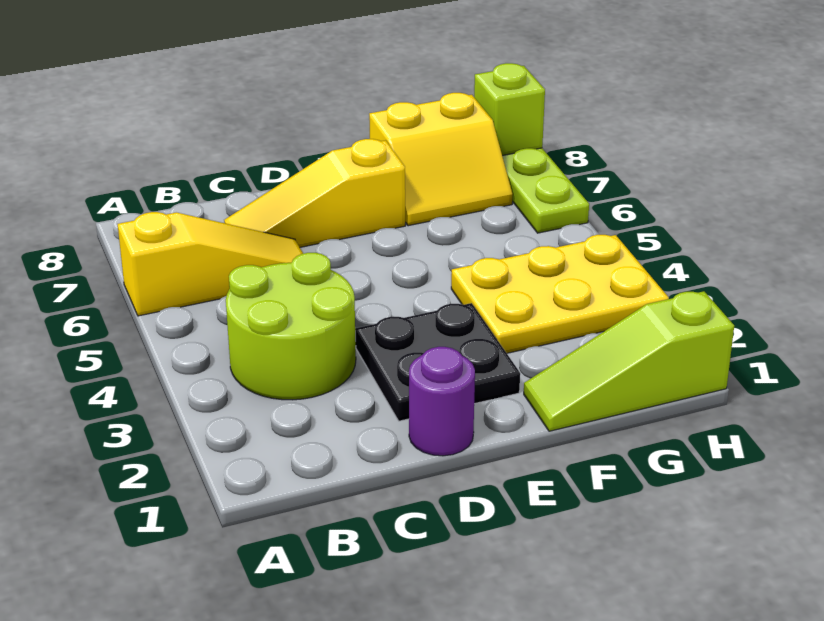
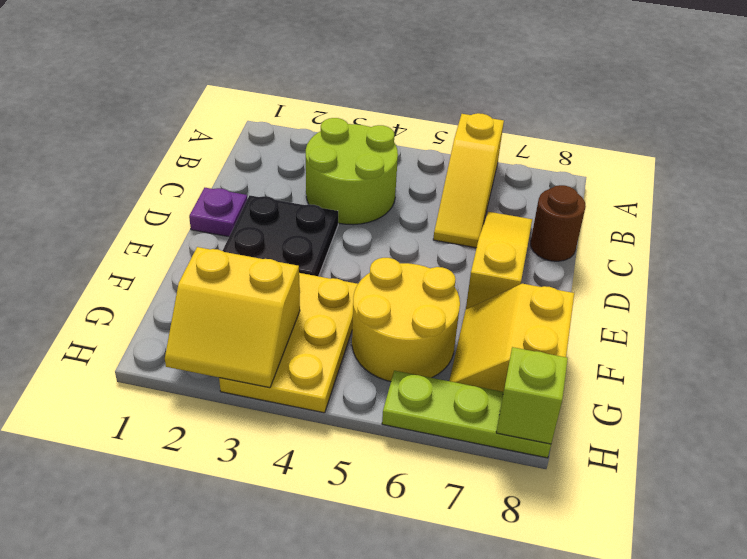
none -> brown 1x1 round brick [531,185,586,261]
purple 1x1 round brick [409,347,475,456] -> purple 1x1 plate [189,188,247,237]
lime 1x3 slope [524,291,734,431] -> none
none -> yellow 2x2 round brick [352,258,460,382]
none -> yellow 2x2 slope [165,247,300,388]

